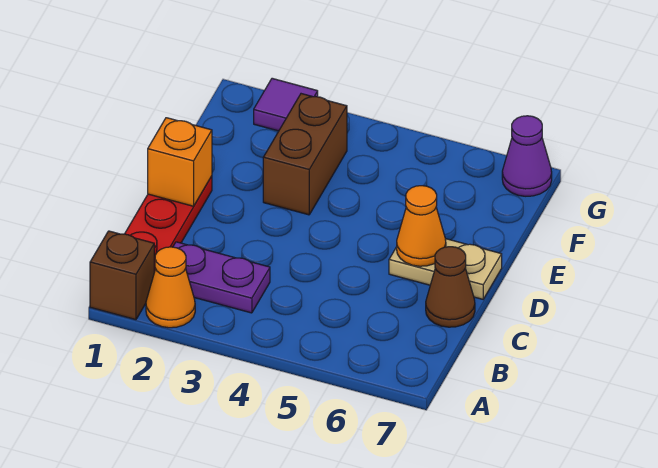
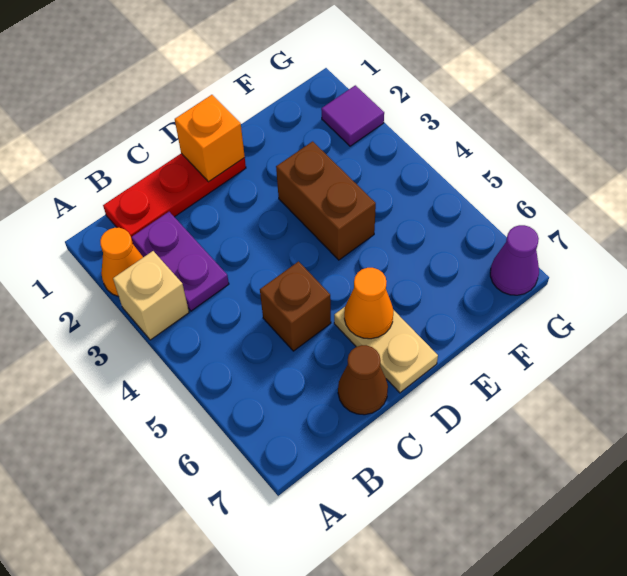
brown 1x1 brick [90,231,154,320] -> brown 1x1 brick moved to [260,262,331,351]
none -> tan 1x1 brick [113,251,189,340]
brown 1x2 brick [263,94,347,215] -> brown 1x2 brick turned to [276,141,376,260]

